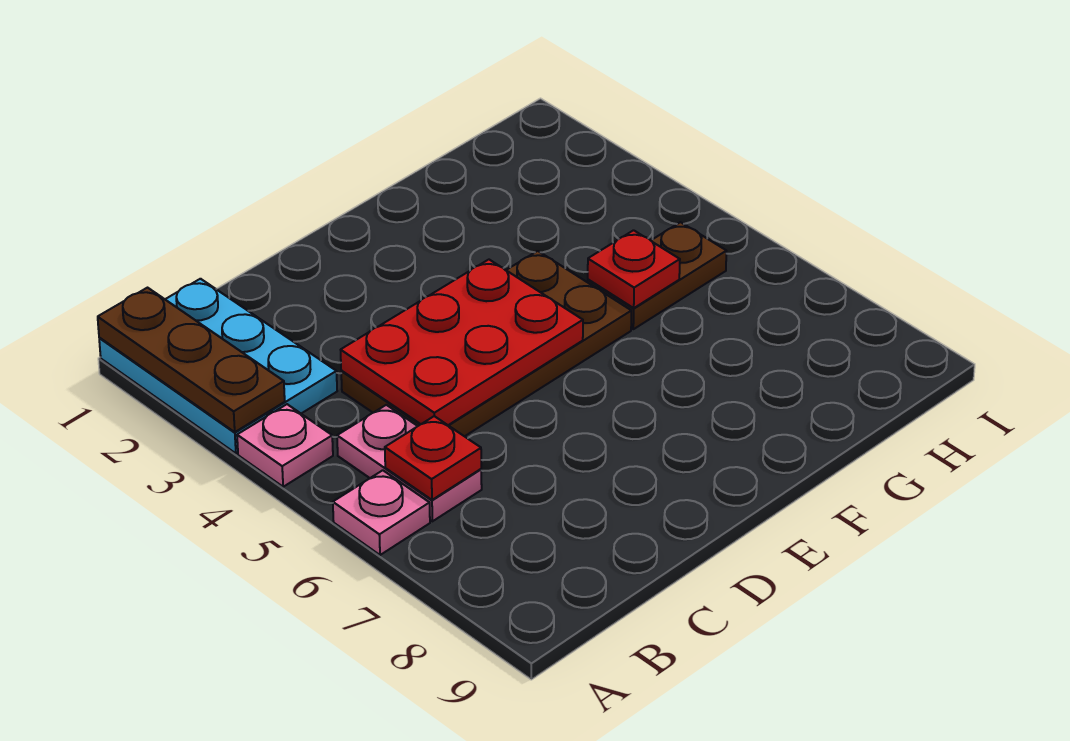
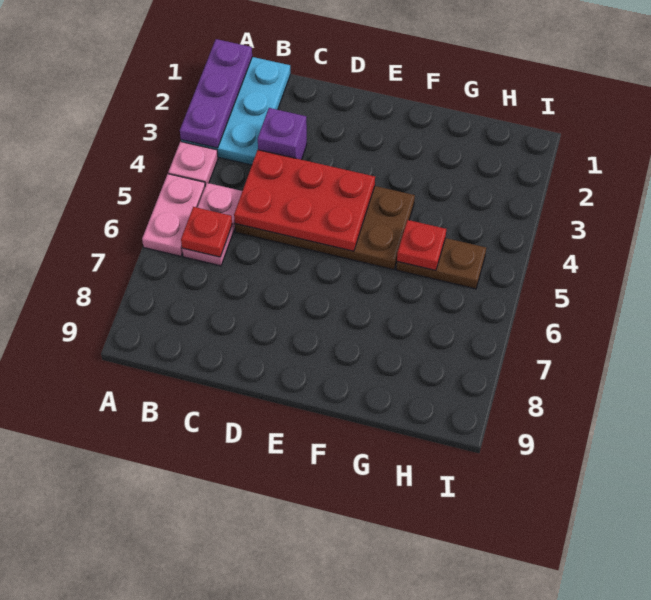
brown 1x3 plate [98,288,285,432] -> purple 1x3 plate [180,39,252,148]
pink 1x1 plate [333,470,430,555] -> pink 1x2 plate [142,174,205,256]
none -> purple 1x1 brick [258,108,307,160]

